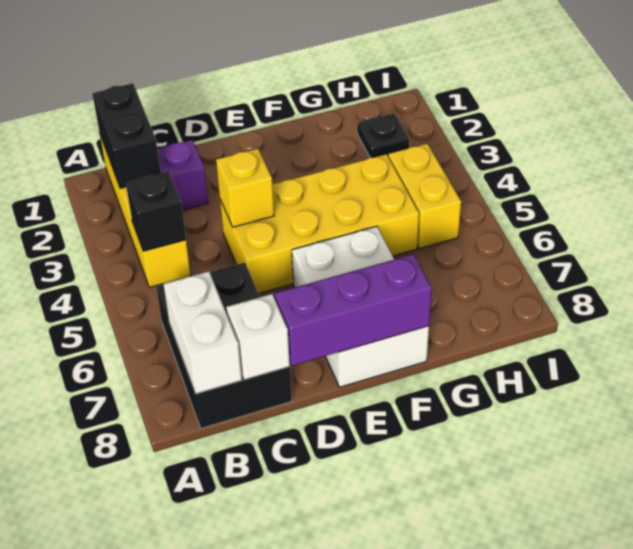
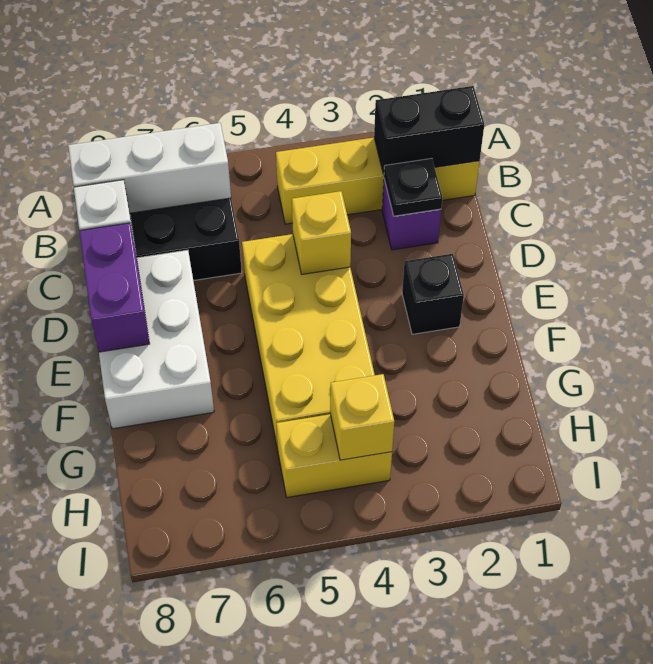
black 1x1 brick [126,172,186,251] -> black 1x1 brick moved to [402,254,464,334]
white 1x2 brick [163,271,242,394] -> white 1x3 brick [68,123,231,213]
purple 1x3 brick [275,254,432,366] -> purple 1x2 brick [79,223,149,352]
white 2x3 brick [292,226,429,387] -> white 2x3 brick turned to [99,250,214,429]
black 1x1 plate [357,113,409,158] -> black 1x1 plate moved to [384,158,442,216]
none -> yellow 1x1 brick [330,374,394,460]

